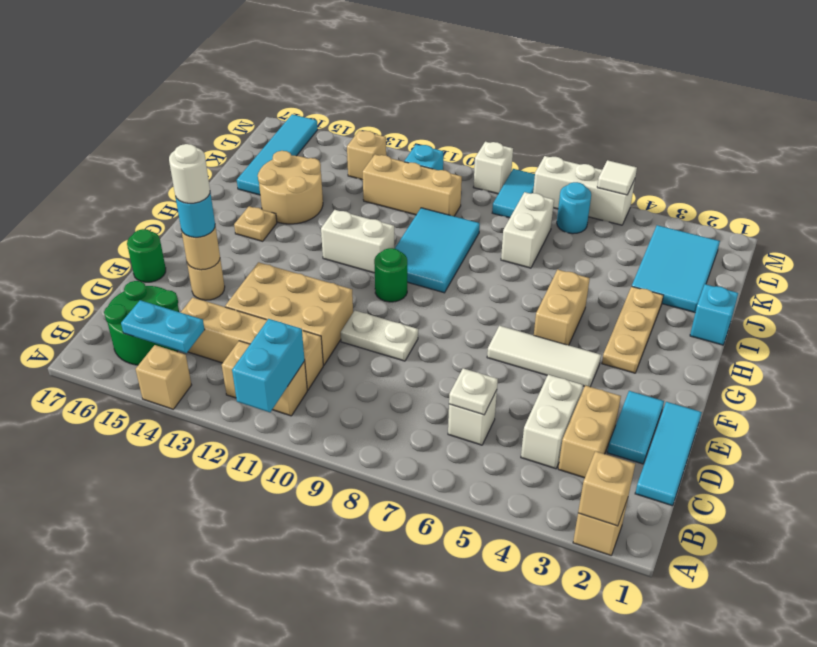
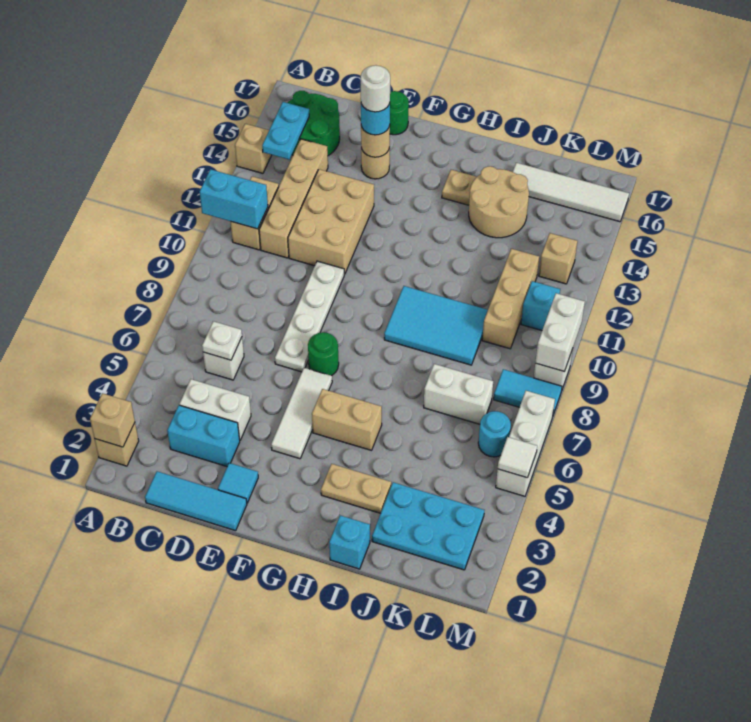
tan 1x2 brick [558,385,621,478] -> cyan 1x2 brick [167,405,240,466]
cyan 1x2 tile [607,391,664,464] -> cyan 1x1 tile [218,463,258,503]
white 1x2 plate [341,311,418,361] -> white 1x4 plate [275,261,344,372]
tan 1x3 plate [602,286,663,373] -> tan 1x2 plate [321,464,391,513]
green 1x1 round brick [374,248,407,302] -> green 1x1 round brick moved to [308,332,339,376]
white 1x2 brick [321,210,395,273] -> white 1x2 brick moved to [535,293,585,372]
cyan 2x3 tile [632,225,720,312] -> cyan 2x3 plate [372,482,484,570]
cyan 1x4 tile [237,114,318,195] -> white 1x4 tile [513,163,629,222]

